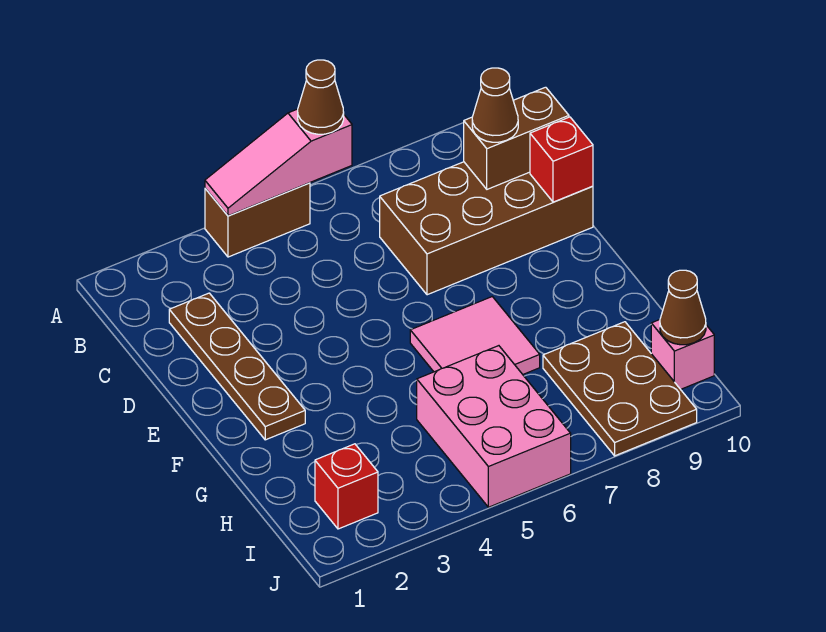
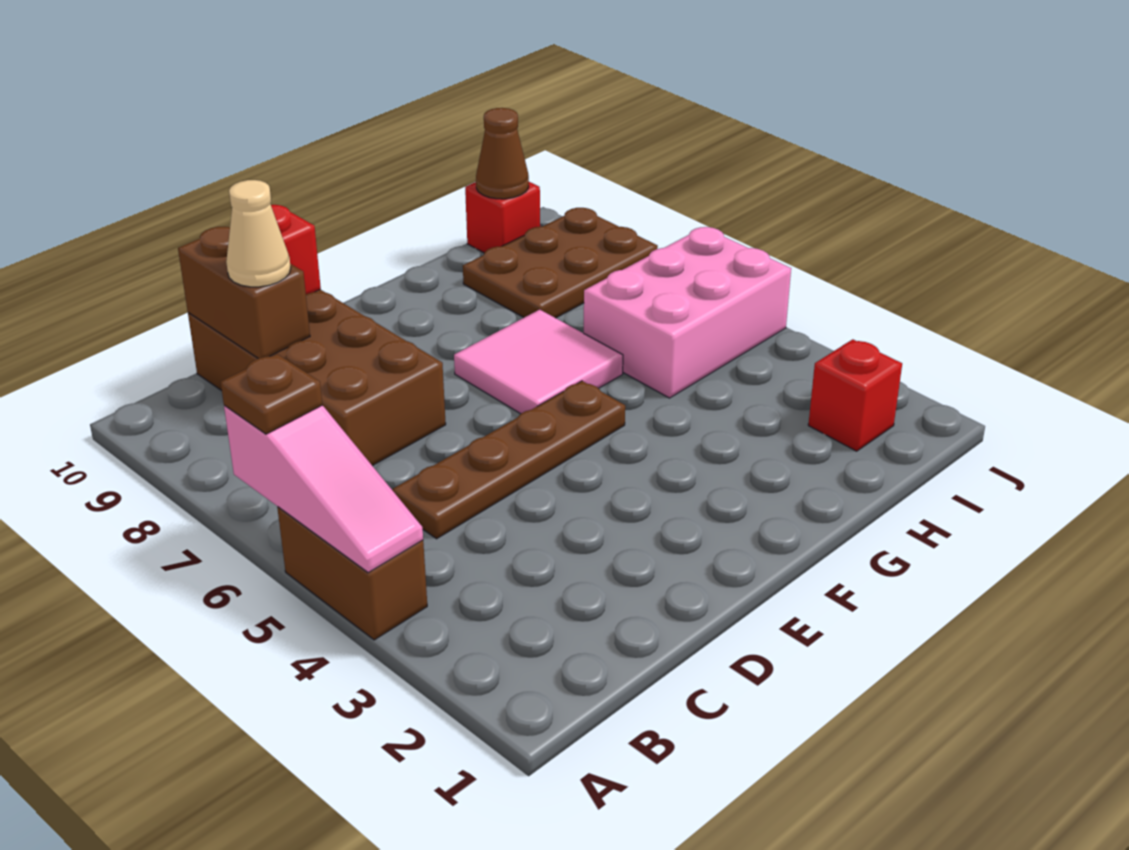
brown 1x1 cone [298,60,344,134] -> brown 1x1 plate [221,354,322,434]
brown 1x4 plate [169,293,305,440] -> brown 1x4 plate moved to [392,381,625,539]
brown 1x1 cone [472,68,518,142] -> tan 1x1 cone [226,180,291,287]
pink 1x1 brick [651,320,714,389] -> red 1x1 brick [465,182,540,253]

